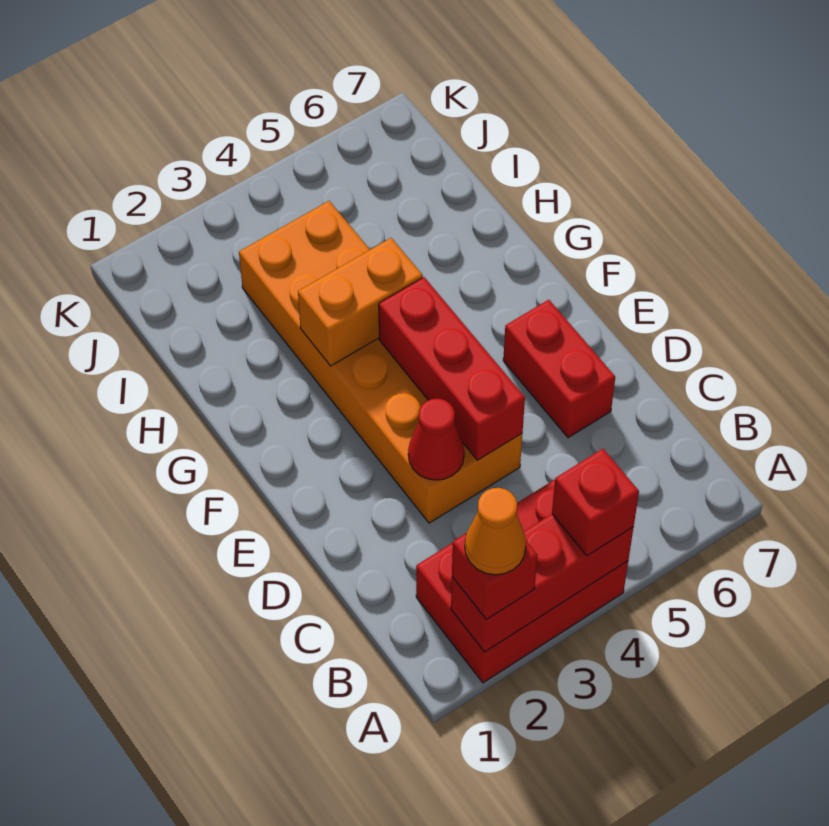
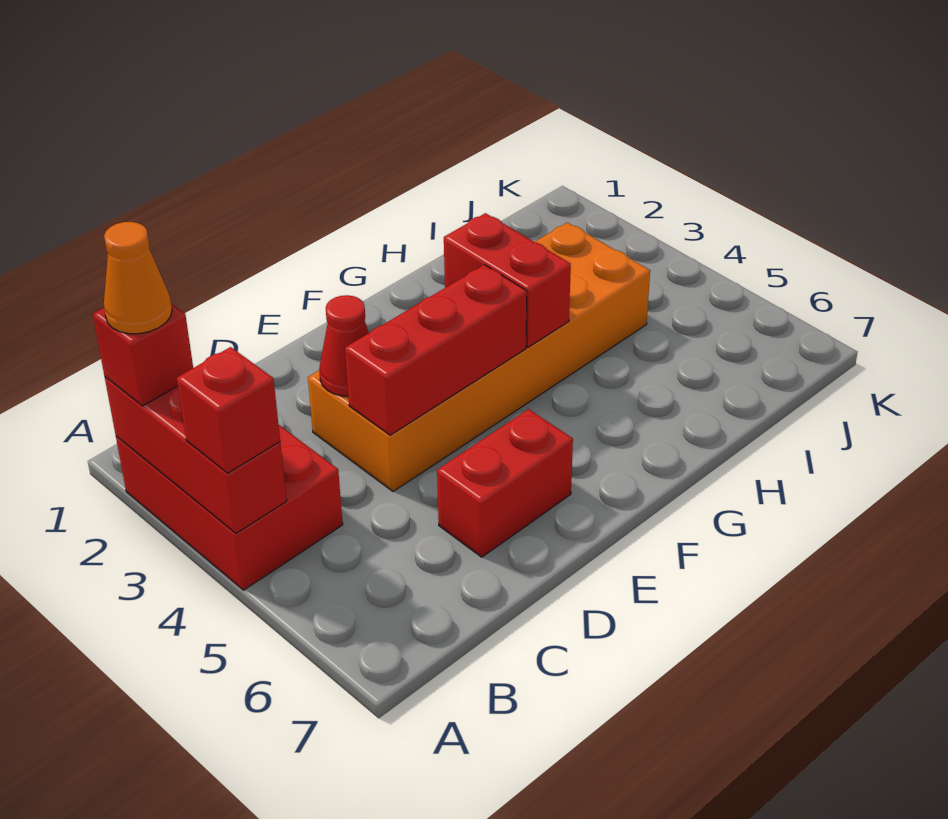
orange 1x2 brick [298,238,423,366] -> red 1x2 brick [444,213,571,347]

